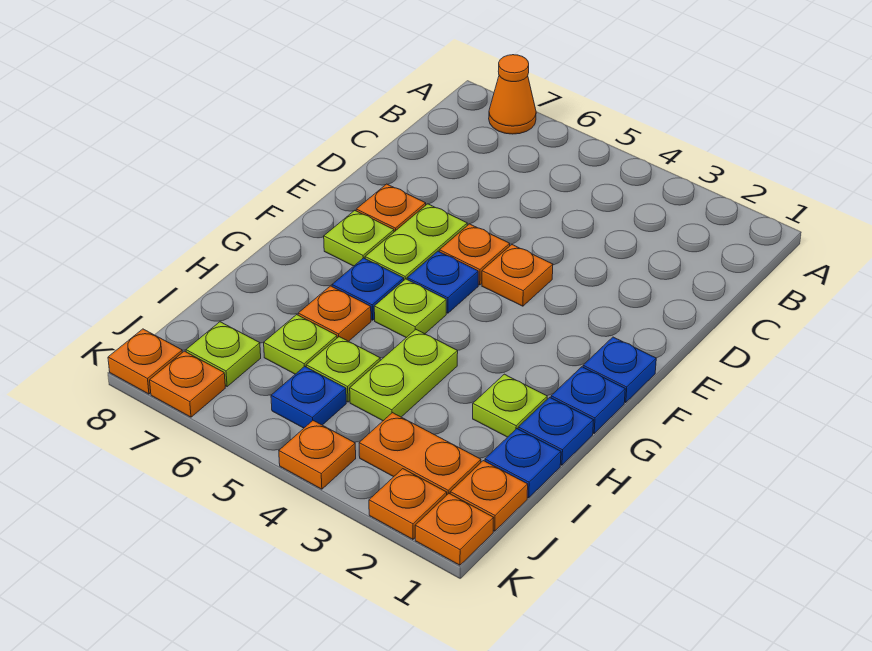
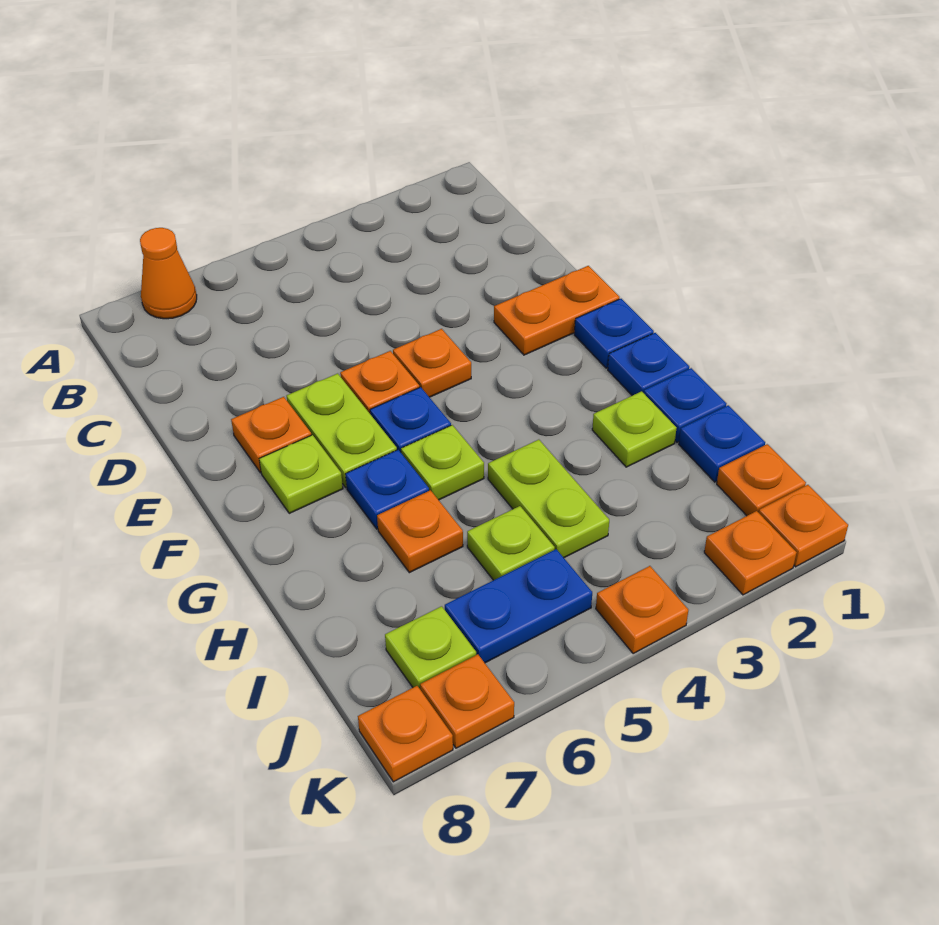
lime 1x1 plate [264,315,337,374] -> none
orange 1x2 plate [359,413,481,494] -> orange 1x2 plate moved to [494,266,620,355]
blue 1x1 plate [271,366,346,428] -> blue 1x2 plate [445,549,592,663]

